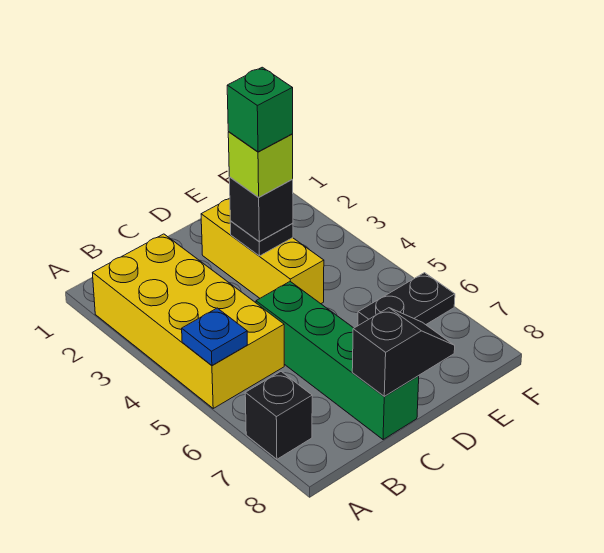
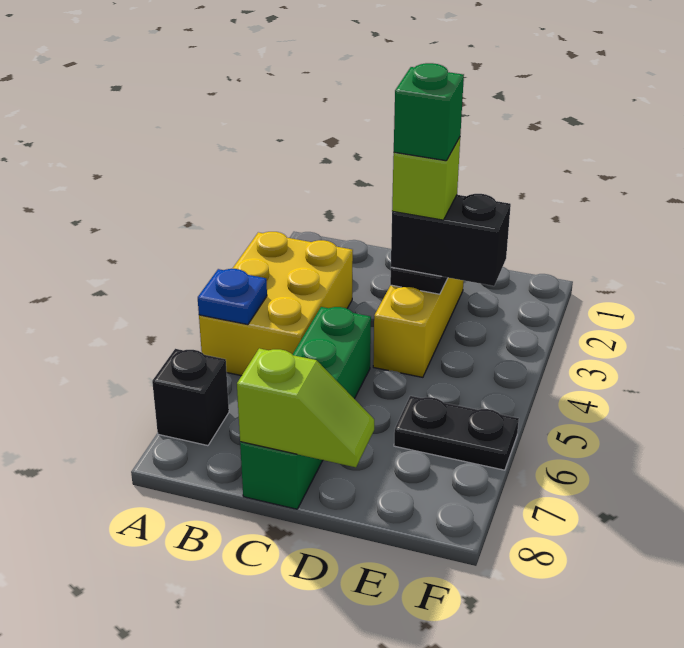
yellow 2x4 brick [93,234,284,408] -> yellow 2x3 brick [199,232,353,376]
black 1x2 slope [352,308,455,396] -> lime 1x2 slope [237,348,374,467]
black 1x1 brick [229,177,293,241] -> black 1x2 brick [391,194,511,286]

